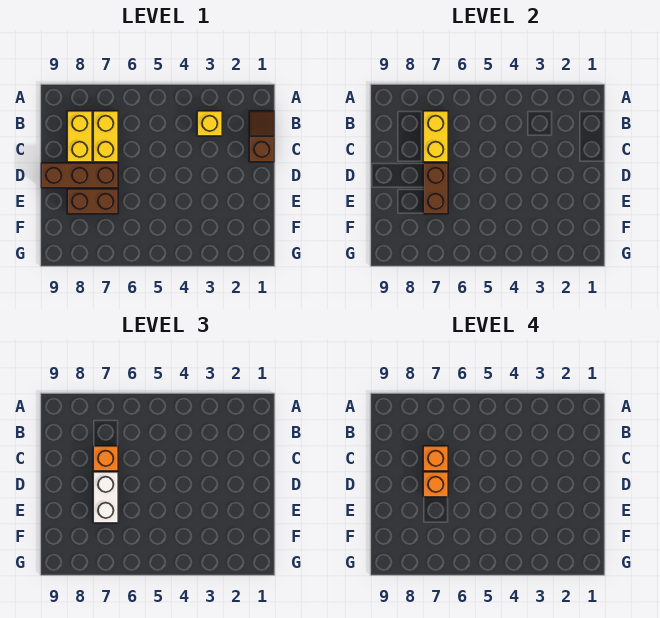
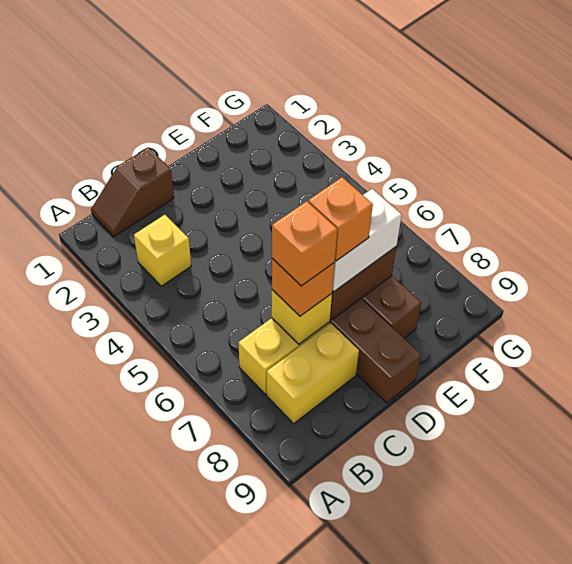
yellow 1x2 brick [423,111,448,162] -> yellow 1x1 brick [272,290,332,344]

